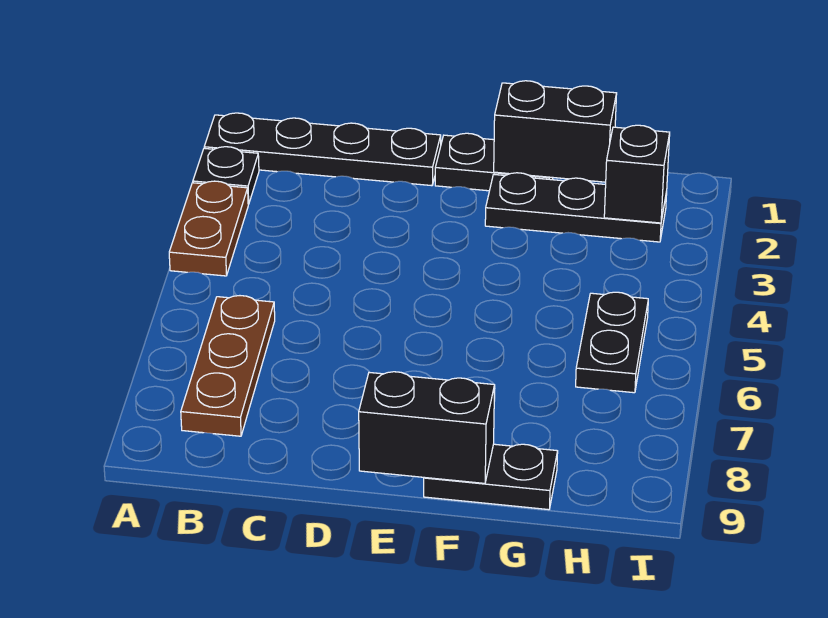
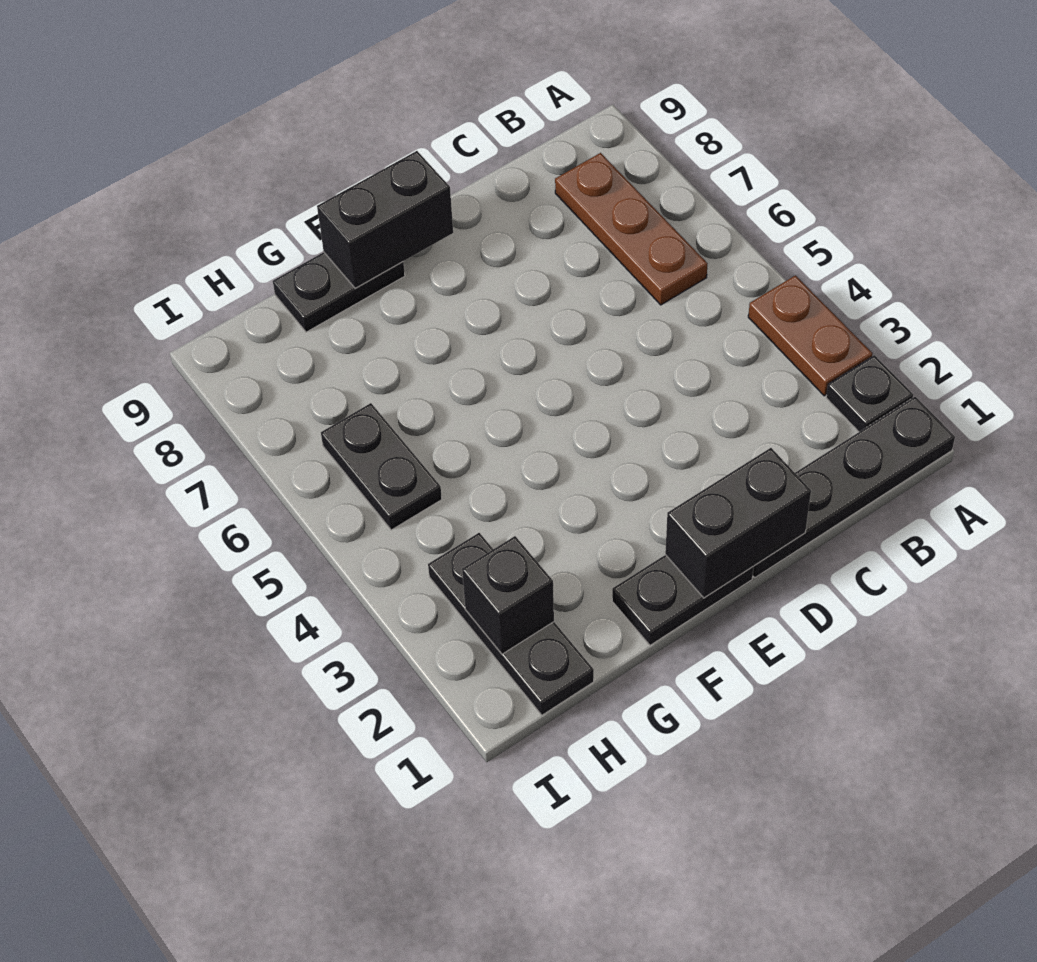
black 1x2 brick [494,81,617,182] -> black 1x2 brick moved to [665,448,811,598]
black 1x3 plate [485,173,667,242] -> black 1x3 plate turned to [428,533,594,715]

